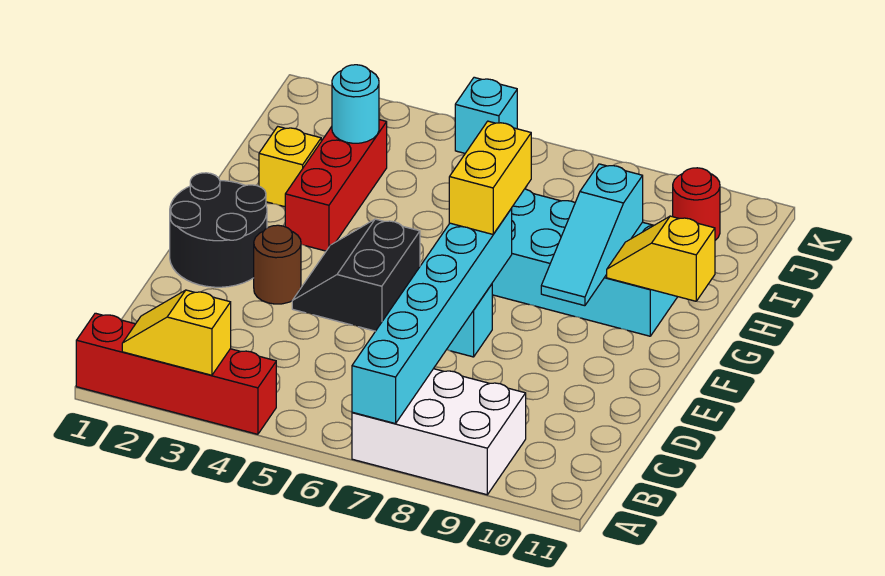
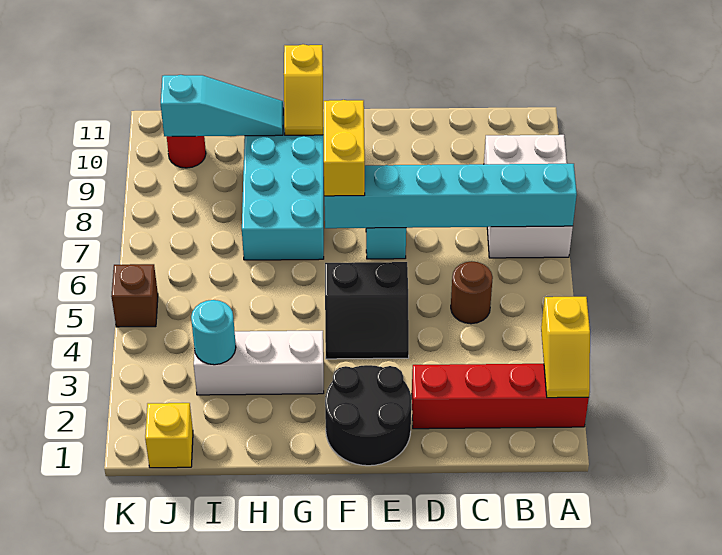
red 1x4 brick [76,313,276,434] -> red 1x4 brick turned to [412,364,589,429]
brown 1x1 round brick [254,225,301,304] -> brown 1x1 round brick moved to [451,261,493,324]
yellow 1x2 brick [449,121,531,234] -> yellow 1x2 brick turned to [324,100,365,196]
cyan 1x3 slope [541,164,643,306] -> cyan 1x3 slope moved to [161,75,283,136]
red 1x3 brick [285,120,387,251] -> white 1x3 brick [194,331,324,395]
yellow 1x1 brick [259,127,321,207] -> yellow 1x1 brick moved to [145,403,193,468]
cyan 1x1 brick [455,77,517,153] -> brown 1x1 brick [111,264,158,327]

